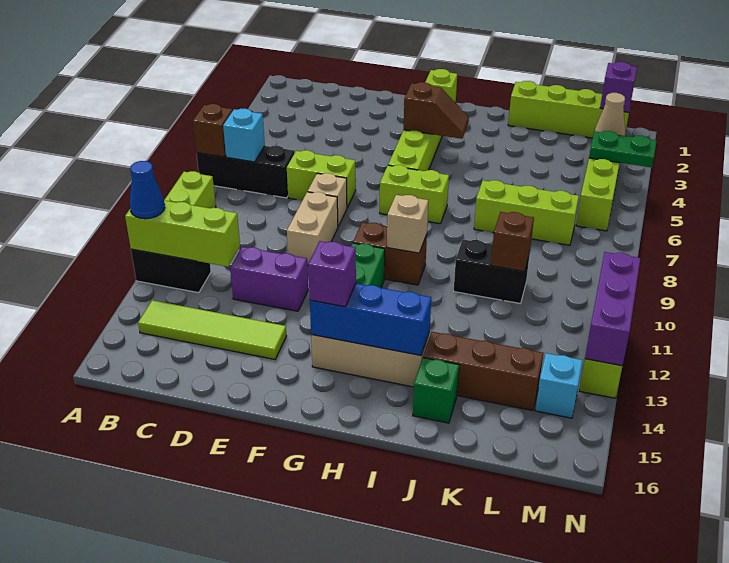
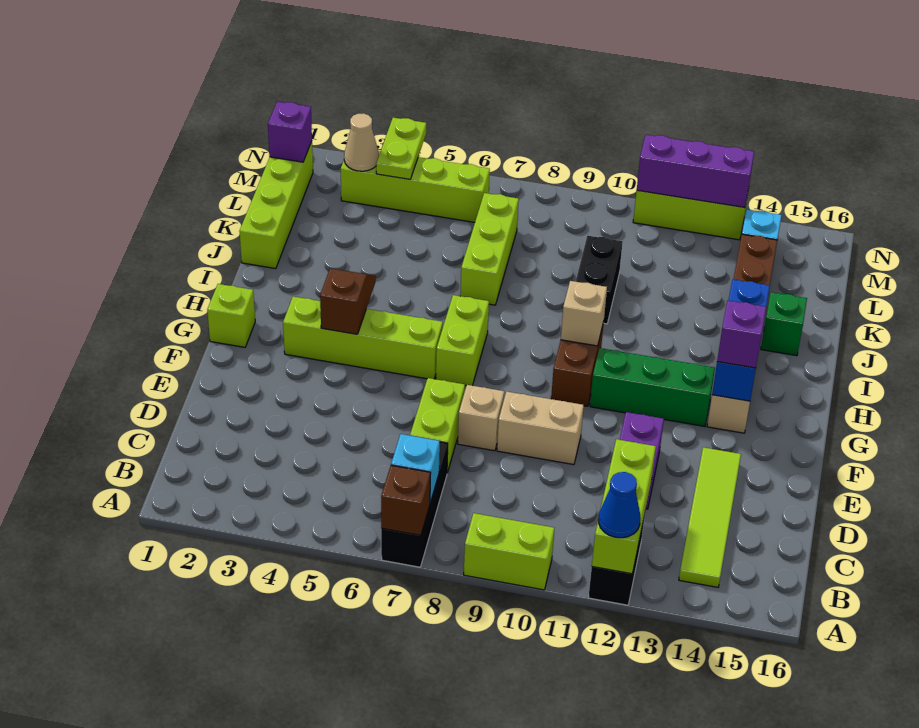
brown 1x1 brick [491,212,534,271] -> none
green 1x2 plate [589,131,656,168] -> lime 1x2 plate [376,118,426,179]

